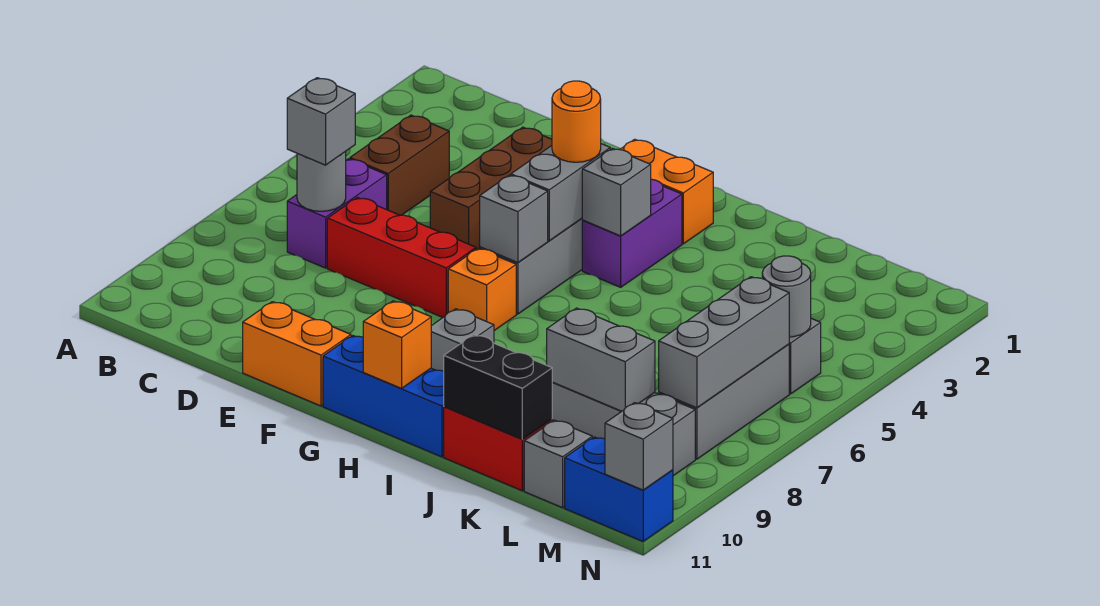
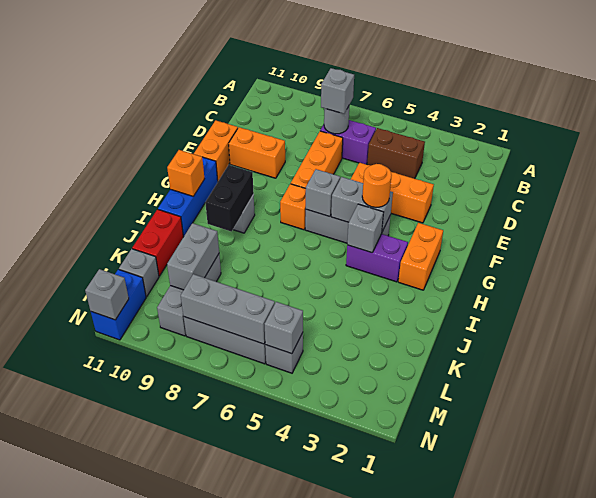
red 1x3 brick [327,197,476,317] -> orange 1x3 brick [291,131,343,188]
brown 1x3 brick [430,127,552,249] -> orange 1x3 brick [351,163,434,223]
none -> orange 1x2 brick [229,127,285,178]
black 1x2 brick [444,335,552,439] -> black 1x2 brick moved to [205,165,254,232]
grey 1x1 round brick [762,256,811,337] -> grey 1x1 brick [265,302,303,354]

